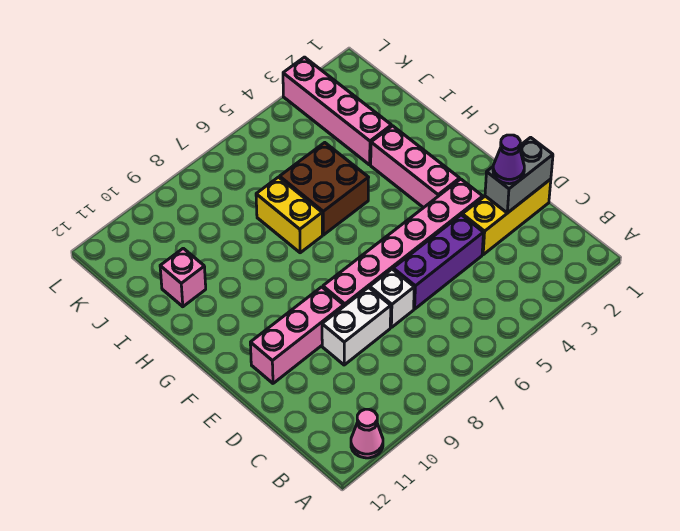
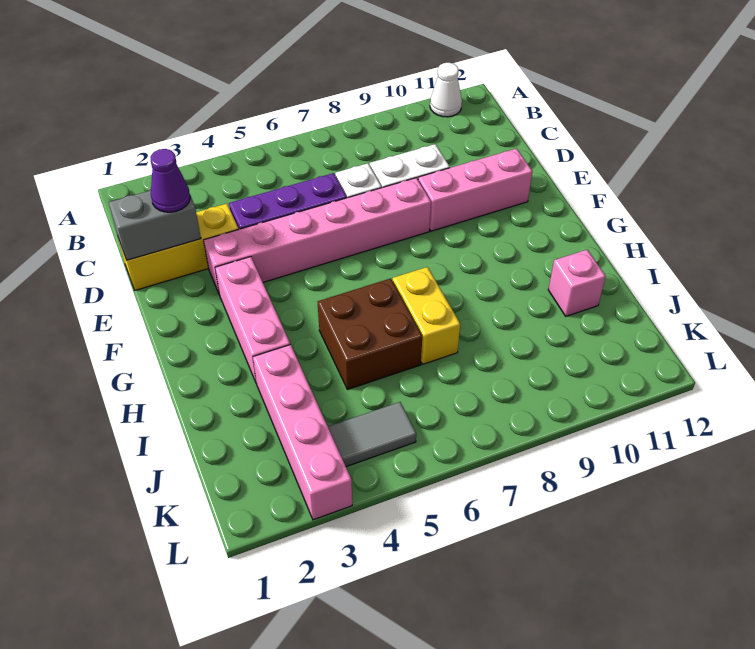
pink 1x1 cone [351,409,383,458] -> white 1x1 cone [430,63,462,117]
none -> grey 1x2 tile [328,402,416,467]

